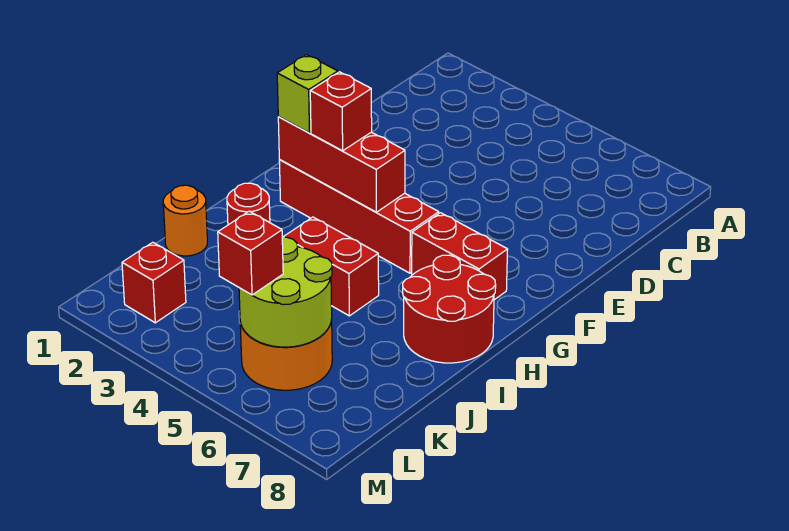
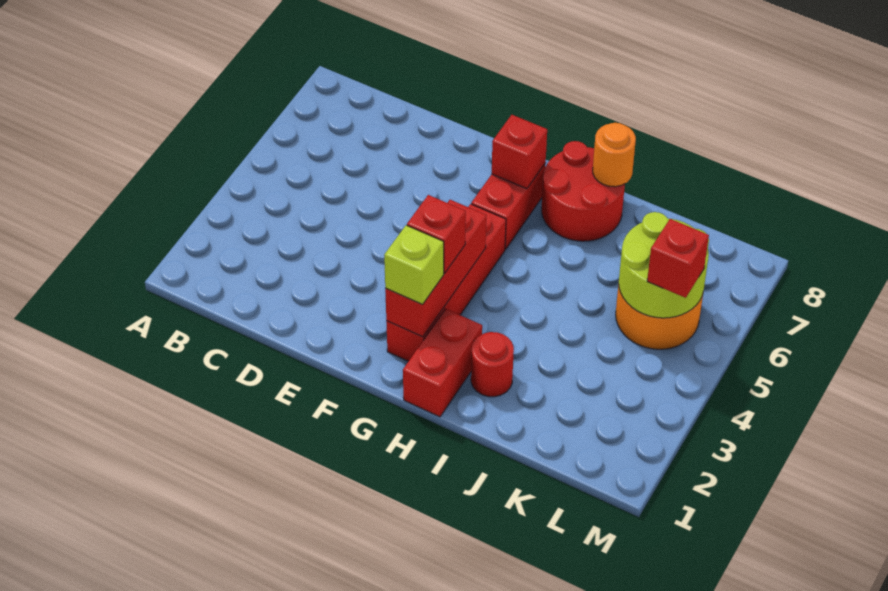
red 1x2 brick [284,217,379,316] -> red 1x2 brick moved to [403,309,482,417]
orange 1x1 round brick [163,185,207,256] -> orange 1x1 round brick moved to [593,123,636,187]
red 1x1 brick [122,242,186,323] -> red 1x1 brick moved to [492,115,547,189]

